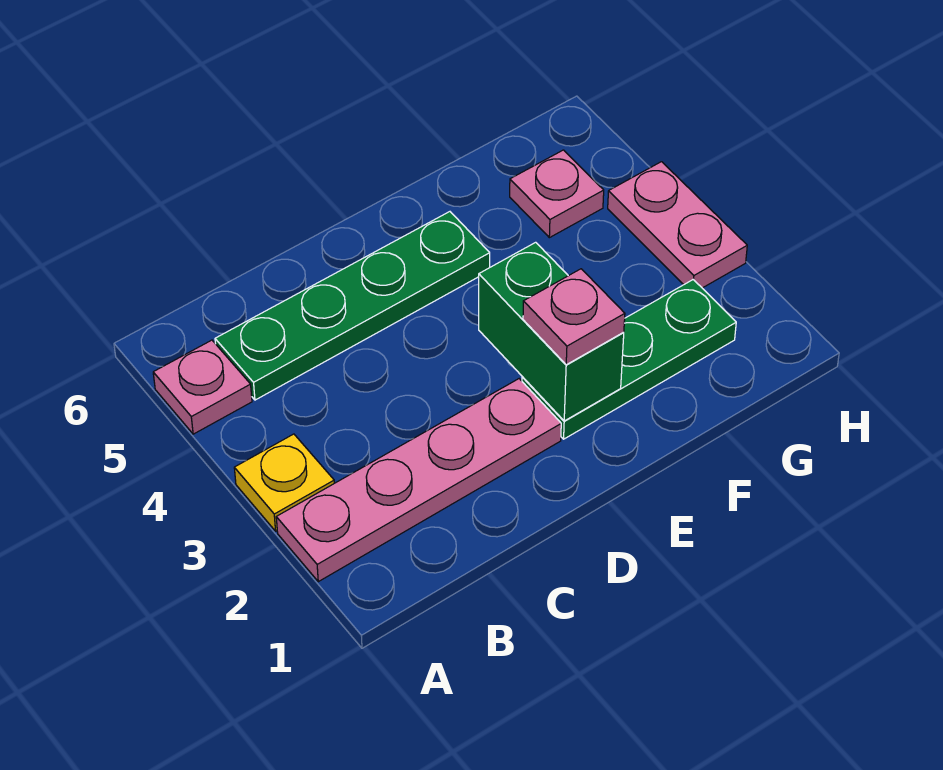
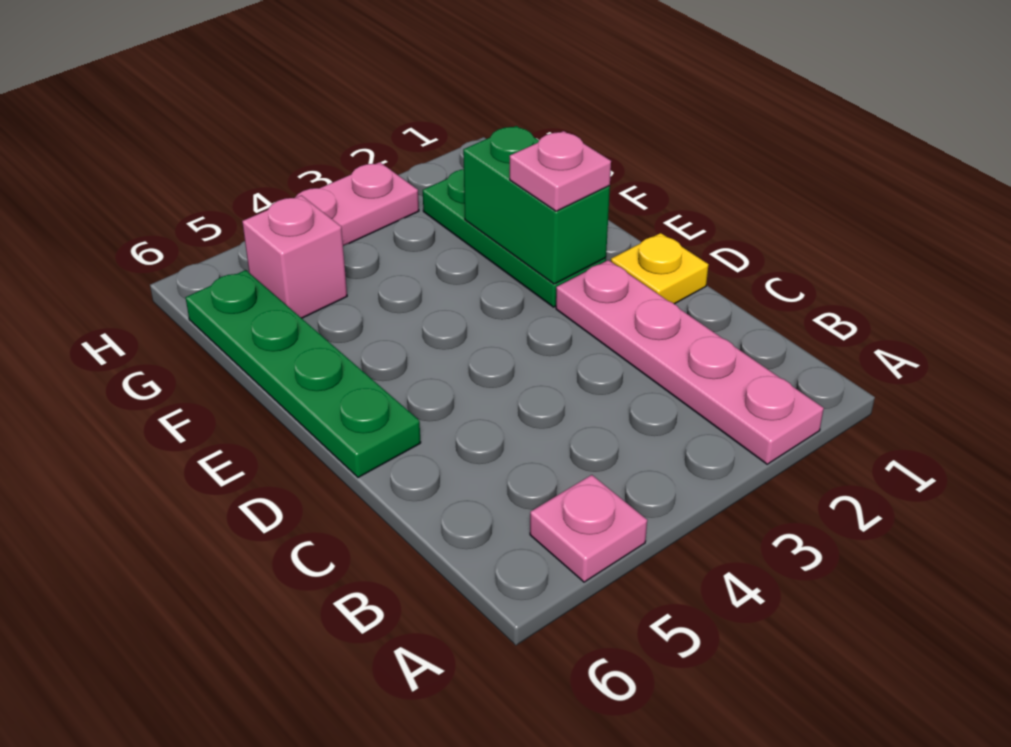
yellow 1x1 plate [234,434,334,531] -> yellow 1x1 plate moved to [611,233,709,304]
green 1x4 plate [215,212,490,400] -> green 1x4 plate moved to [186,270,421,478]
green 1x2 brick [479,242,624,421] -> green 1x2 brick turned to [463,126,610,284]
pink 1x1 plate [510,150,604,238] -> pink 1x1 brick [242,195,347,318]

